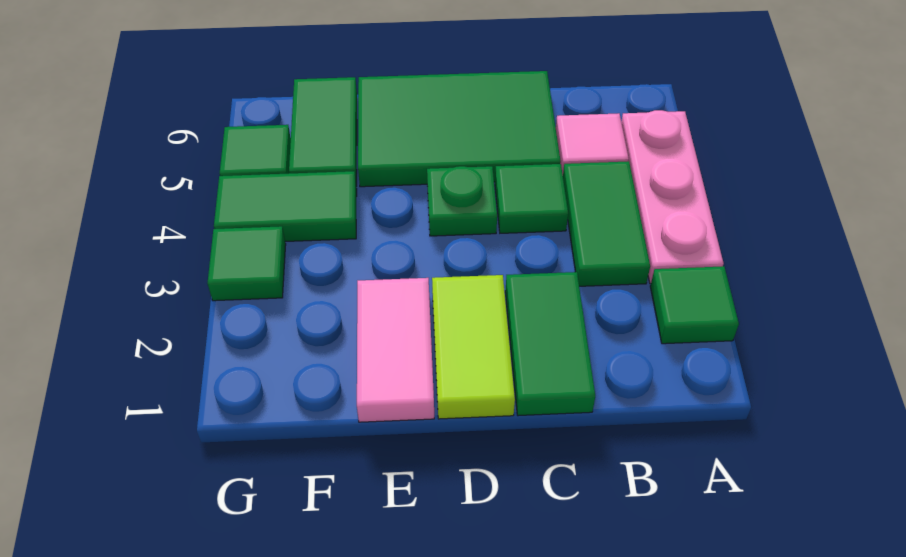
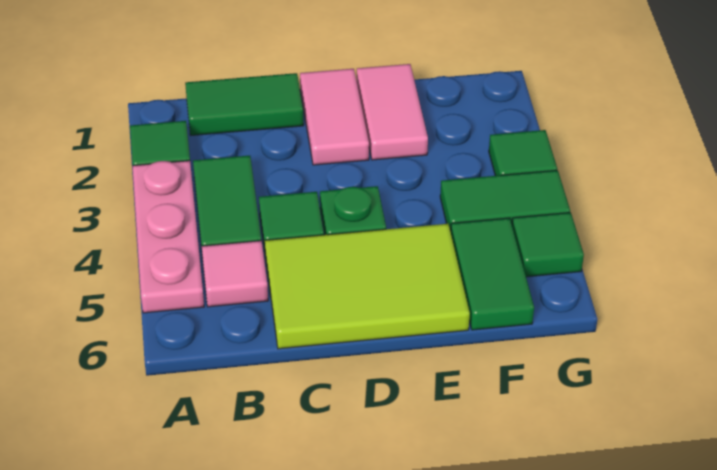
green 1x2 tile [505,272,595,416] -> green 1x2 tile turned to [185,73,304,135]
green 2x3 tile [358,71,561,187] -> lime 2x3 tile [265,224,470,349]
lime 1x2 tile [432,275,515,419] -> pink 1x2 tile [300,69,369,165]

